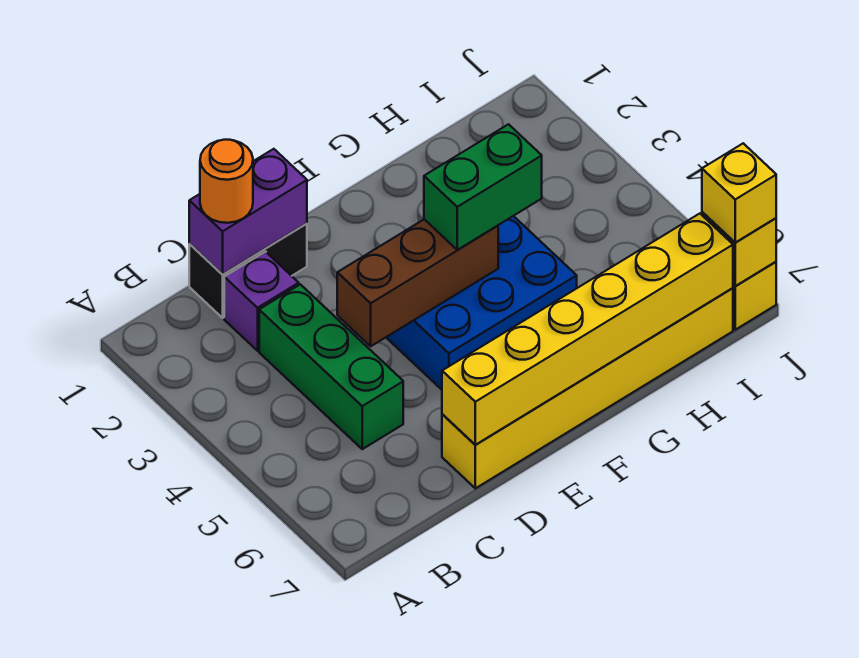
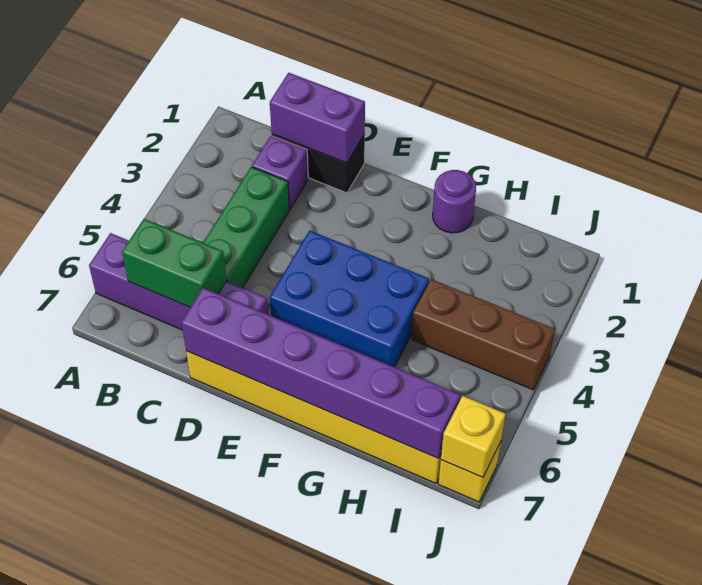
none -> purple 1x4 brick [89,233,268,330]
orange 1x1 round brick [200,140,253,223] -> none
brown 1x3 brick [337,219,498,346] -> brown 1x3 brick moved to [412,279,555,390]
yellow 1x6 brick [442,214,733,445] -> purple 1x6 brick [181,288,460,458]
green 1x2 brick [424,124,542,250] -> green 1x2 brick moved to [122,219,226,307]
none -> purple 1x1 round brick [433,170,476,233]
yellow 1x1 brick [702,143,776,242] -> none

